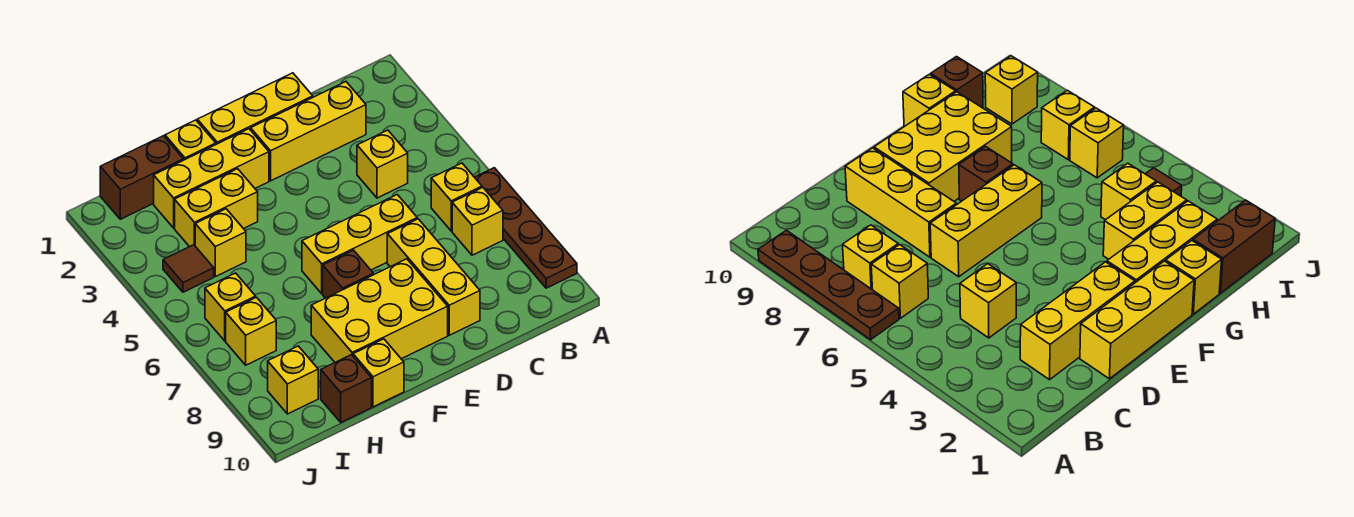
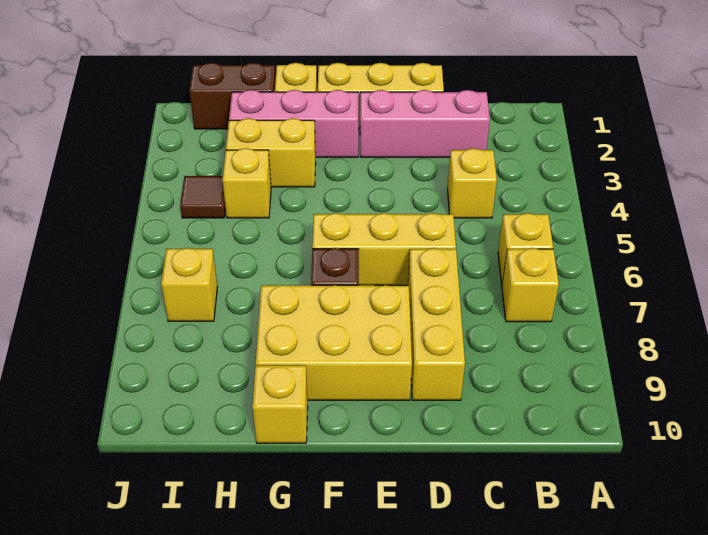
brown 1x4 plate [475,168,577,288] -> none
yellow 1x3 brick [251,82,366,181] -> pink 1x3 brick [360,90,490,157]
yellow 1x3 brick [154,129,269,228] -> pink 1x3 brick [229,90,358,157]
brown 1x1 brick [321,355,372,422] -> none
yellow 1x1 brick [205,273,256,341] -> none
yellow 1x1 brick [268,346,318,414] -> none

